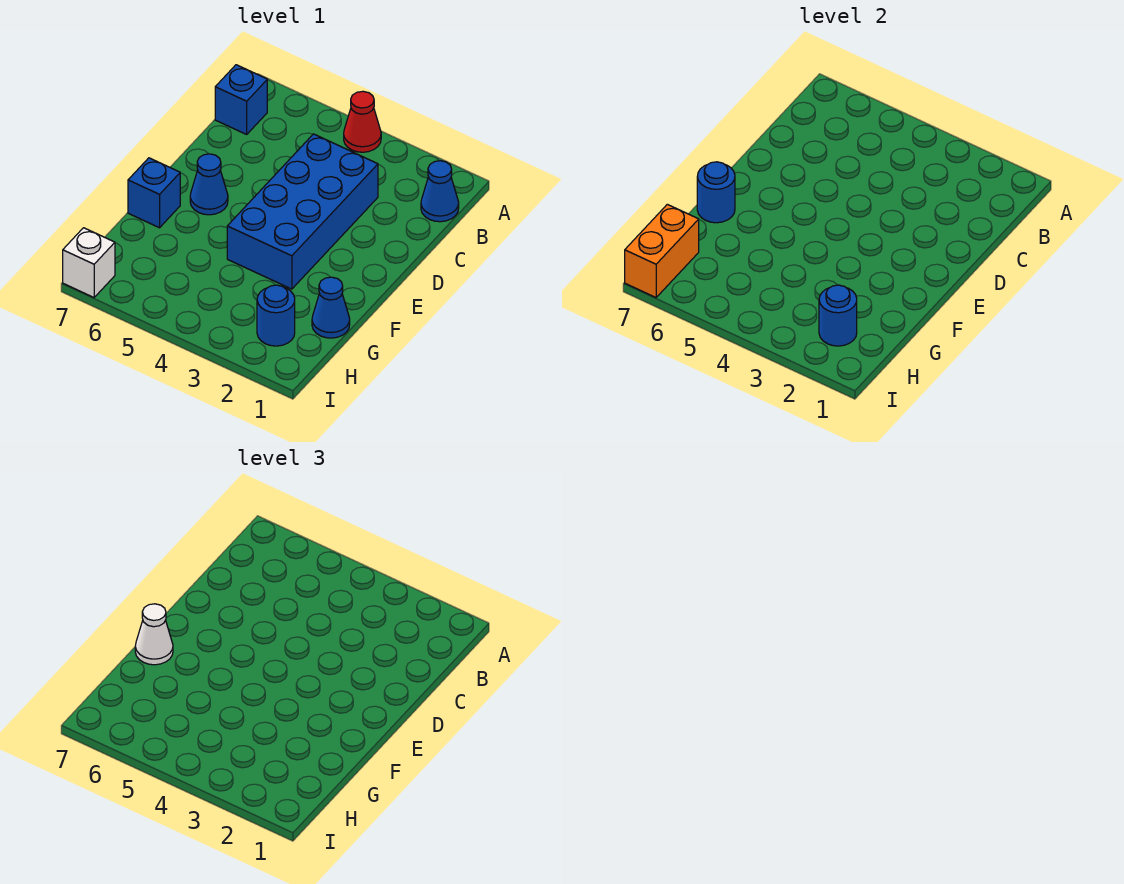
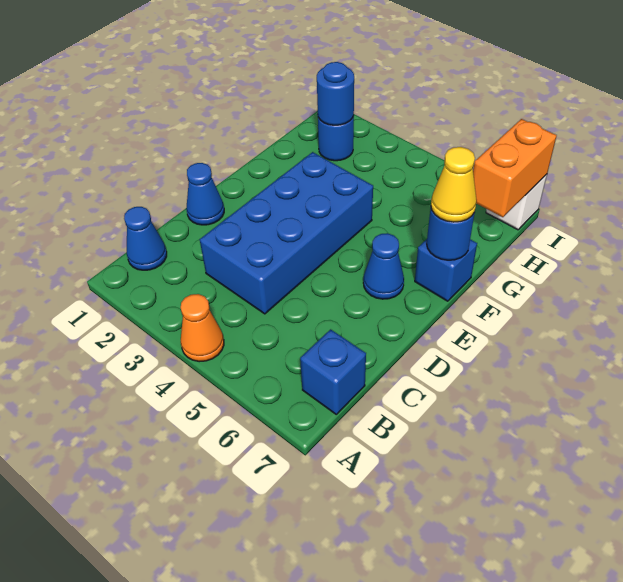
red 1x1 cone [344,91,381,152] -> orange 1x1 cone [181,294,224,362]
white 1x1 cone [135,604,173,665] -> yellow 1x1 cone [431,147,477,222]
blue 1x1 cone [312,277,350,338] -> blue 1x1 cone moved to [186,163,224,225]

